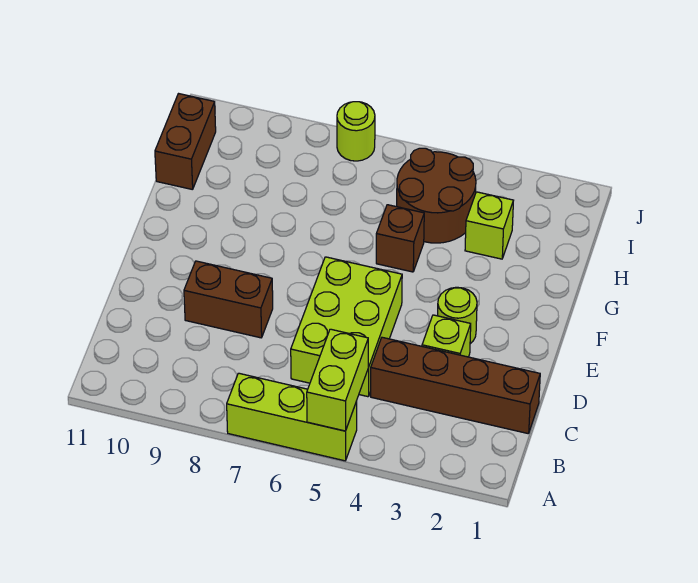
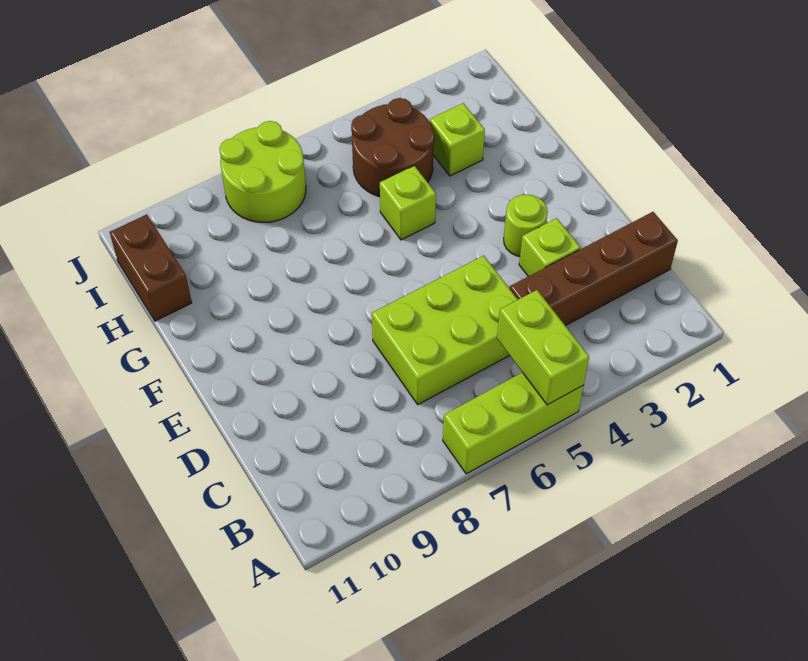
lime 2x3 brick [291,257,402,397] -> lime 2x3 brick turned to [372,256,518,404]
brown 1x2 brick [184,261,273,338] -> none
brown 1x1 brick [376,205,424,272] -> lime 1x1 brick [380,166,436,240]
lime 1x1 round brick [337,102,375,161] -> lime 2x2 round brick [220,121,306,222]

